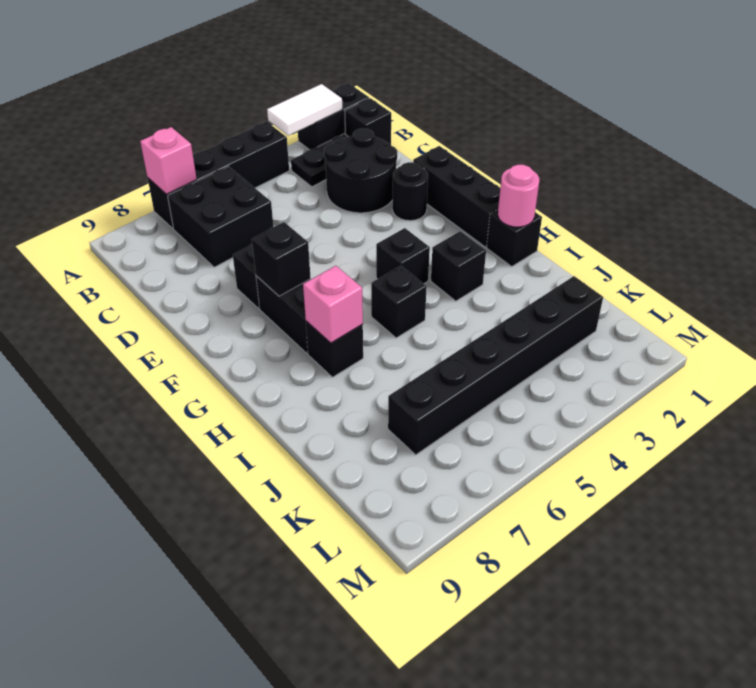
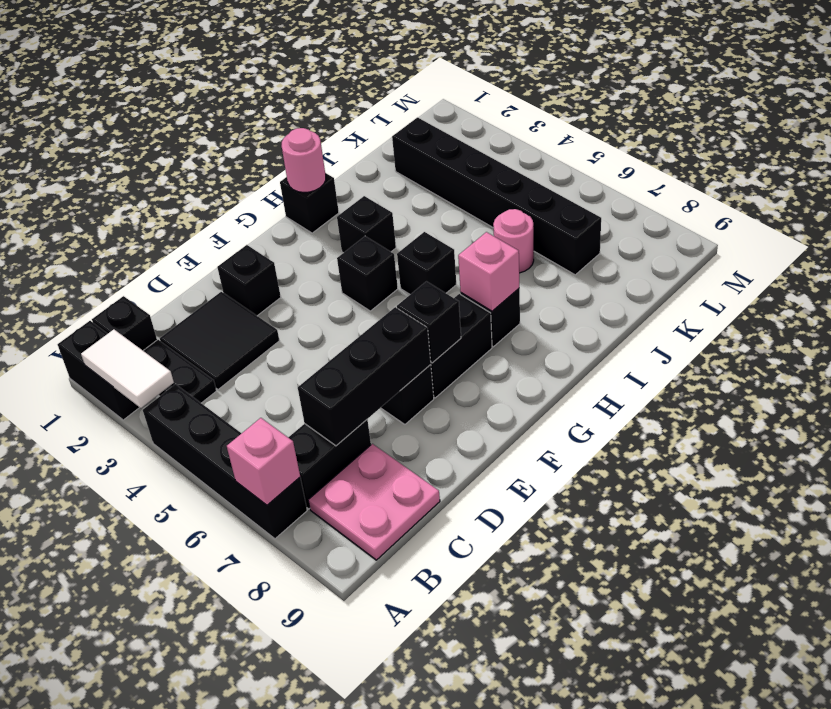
black 2x2 brick [168,166,273,267] -> black 1x2 brick [288,420,371,509]
none -> pink 2x2 plate [308,444,440,560]
black 2x2 round brick [324,128,397,213] -> black 2x2 tile [160,292,279,390]
black 1x3 brick [413,146,500,247] -> black 1x3 brick moved to [298,307,431,446]
black 1x1 round brick [392,162,428,221] -> black 1x1 brick [217,245,281,316]
none -> pink 1x1 round brick [493,209,534,273]

